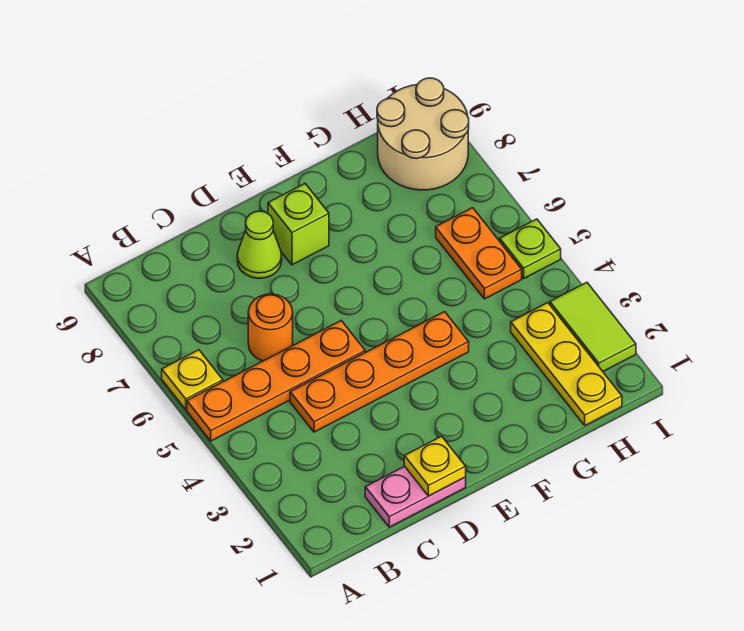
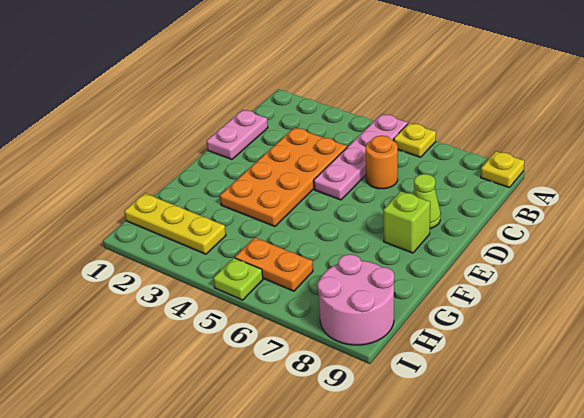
orange 1x4 plate [187,321,365,441] -> pink 1x4 plate [314,114,408,200]
orange 1x4 plate [290,312,469,432] -> orange 2x4 plate [220,128,347,226]
yellow 1x1 plate [404,436,466,496] -> yellow 1x1 plate moved to [481,151,524,188]
tan 2x2 round brick [377,78,469,190] -> pink 2x2 round brick [317,254,394,345]
lime 1x2 tile [550,282,636,371] -> none

